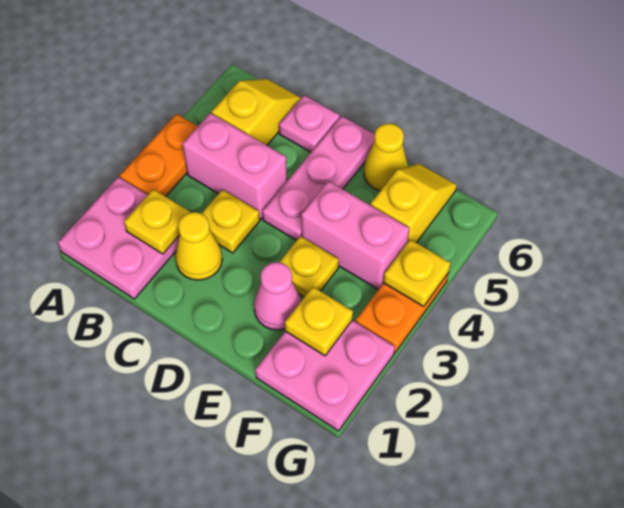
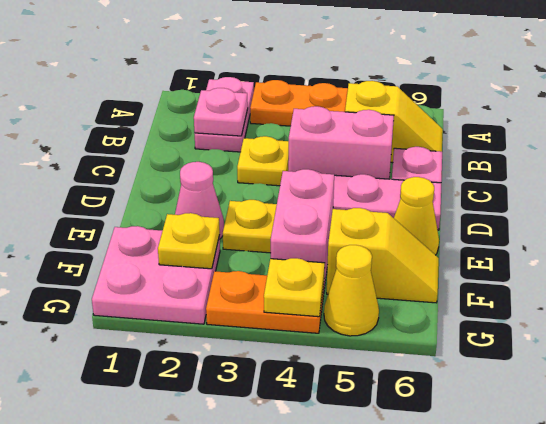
pink 2x2 plate [58,177,180,299] -> pink 1x2 plate [194,77,254,152]
yellow 1x1 plate [124,189,190,254] -> pink 1x1 plate [194,88,248,136]
pink 1x2 brick [183,113,287,219] -> pink 1x2 brick turned to [288,106,394,179]
yellow 1x1 cone [175,212,222,280] -> yellow 1x1 cone moved to [324,245,379,336]

